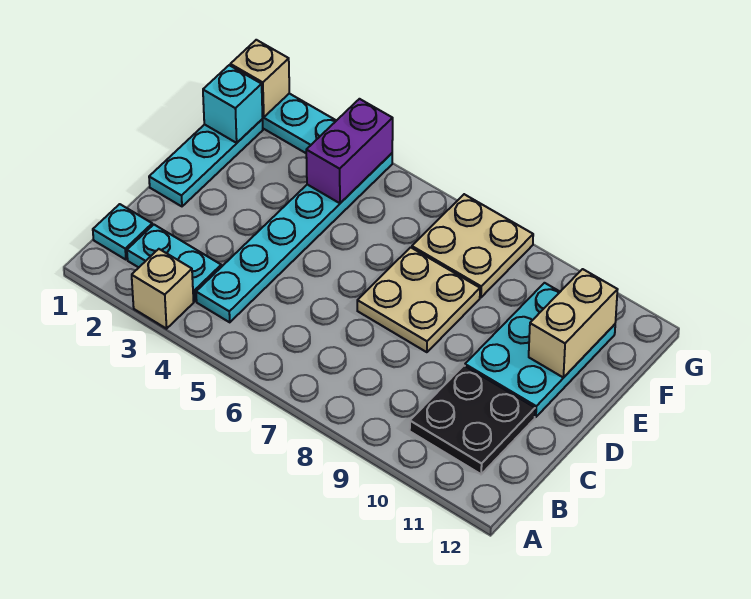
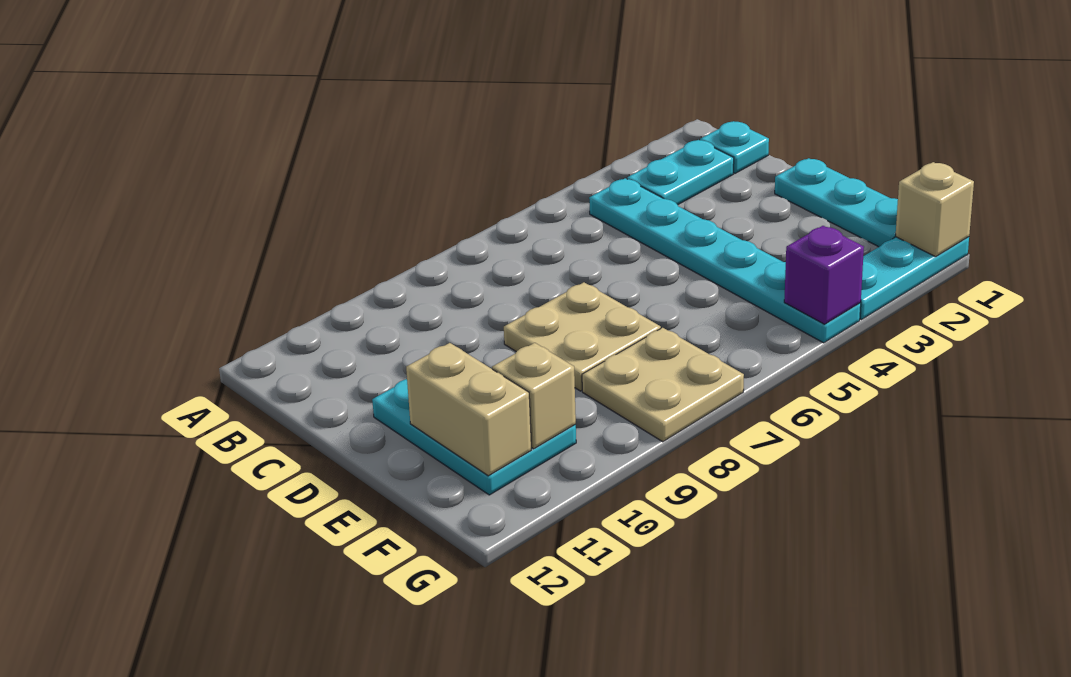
tan 1x1 brick [132,249,194,329] -> tan 1x1 brick moved to [492,343,576,449]
black 2x2 plate [410,366,535,474] -> none
cyan 1x1 brick [203,65,263,143] -> none
purple 1x2 brick [306,99,393,203] -> purple 1x1 brick [784,226,864,324]

